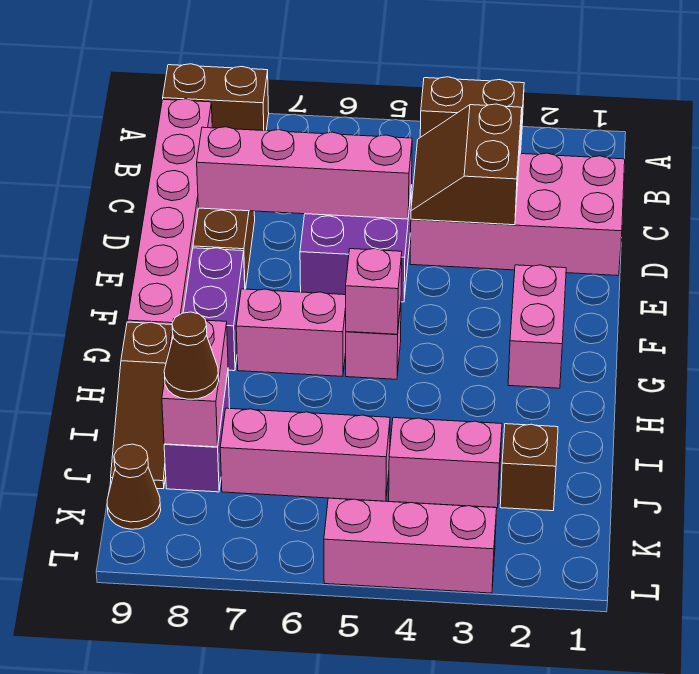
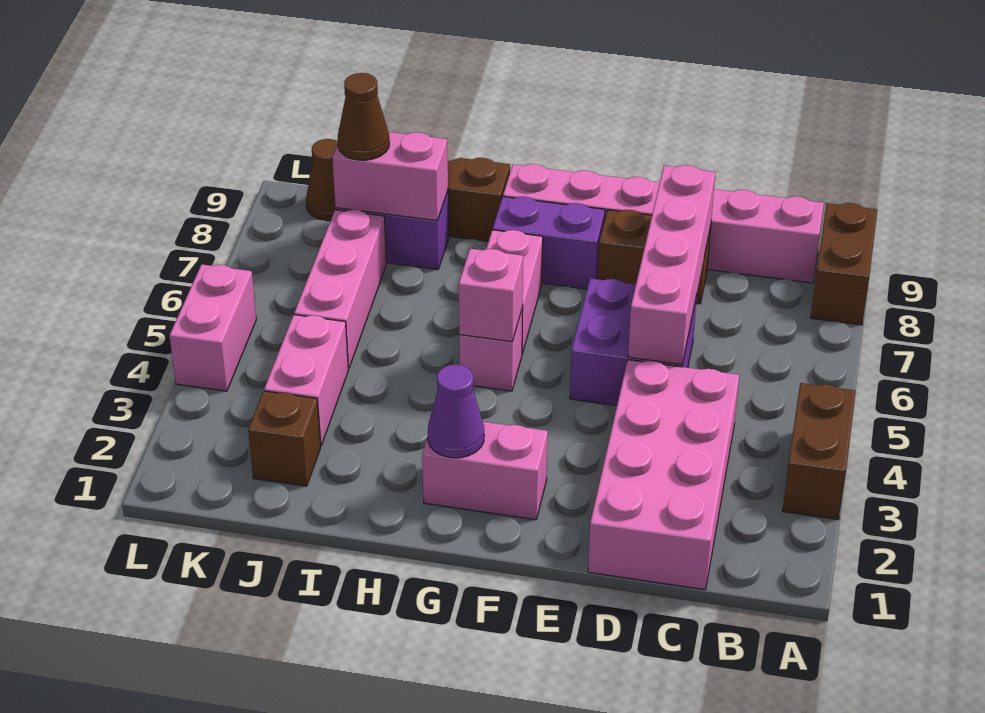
brown 2x2 slope [411,104,522,225] -> none
none -> purple 1x1 cone [428,364,484,458]
pink 1x3 brick [324,498,497,593] -> pink 1x2 brick [169,264,256,391]

